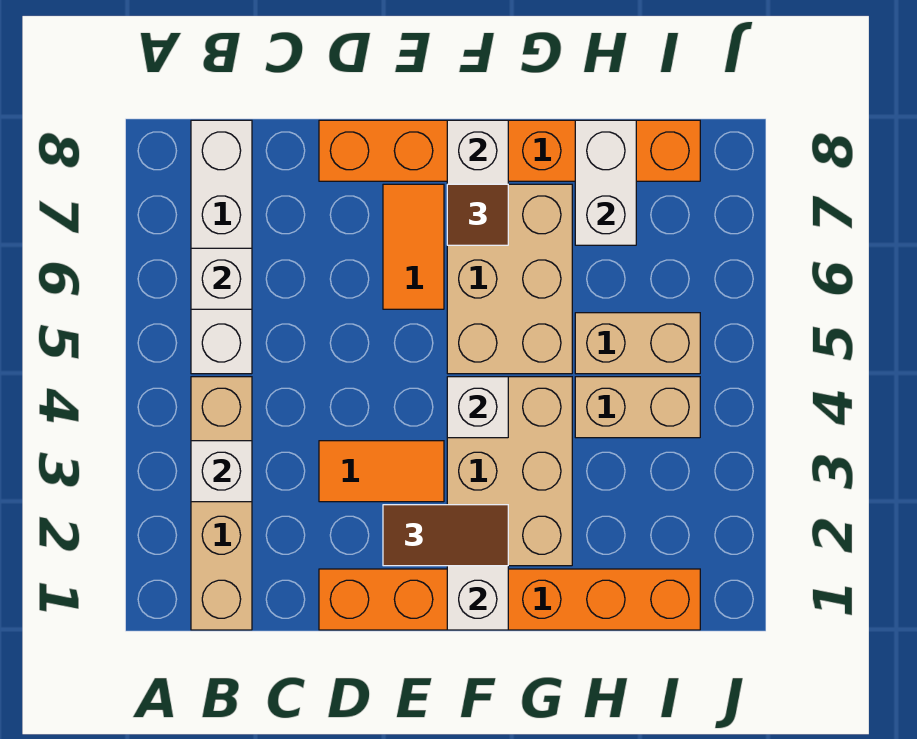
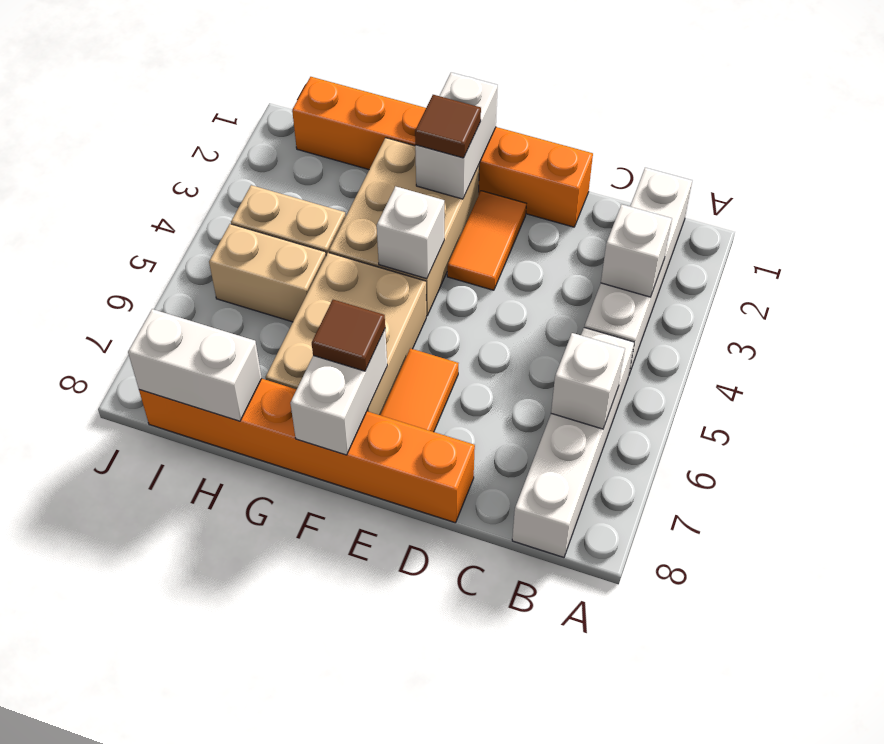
tan 1x4 brick [191,377,252,630] -> white 1x4 brick [584,168,692,374]
orange 1x2 tile [319,441,444,502] -> orange 1x2 tile turned to [447,191,526,290]
brown 1x2 tile [383,505,508,566] -> brown 1x1 tile [415,95,481,158]
white 1x2 brick [575,120,636,245] -> white 1x2 brick turned to [128,309,262,421]

